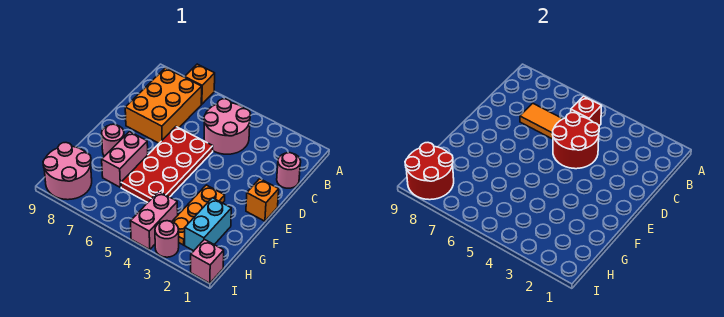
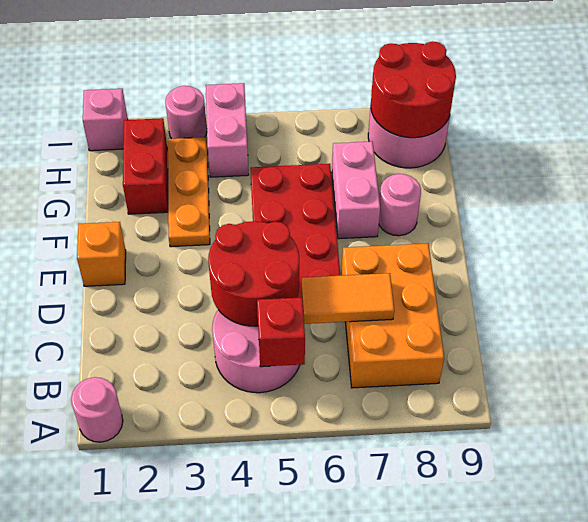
orange 1x1 brick [185,64,215,104] -> none
pink 1x1 round brick [277,153,301,188] -> pink 1x1 round brick moved to [71,377,123,442]
cyan 1x2 brick [185,198,231,251] -> red 1x2 brick [123,118,168,214]

